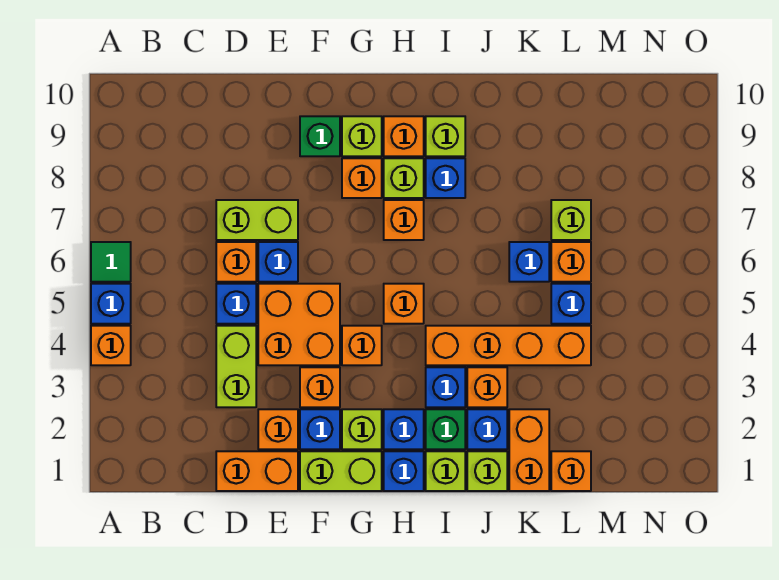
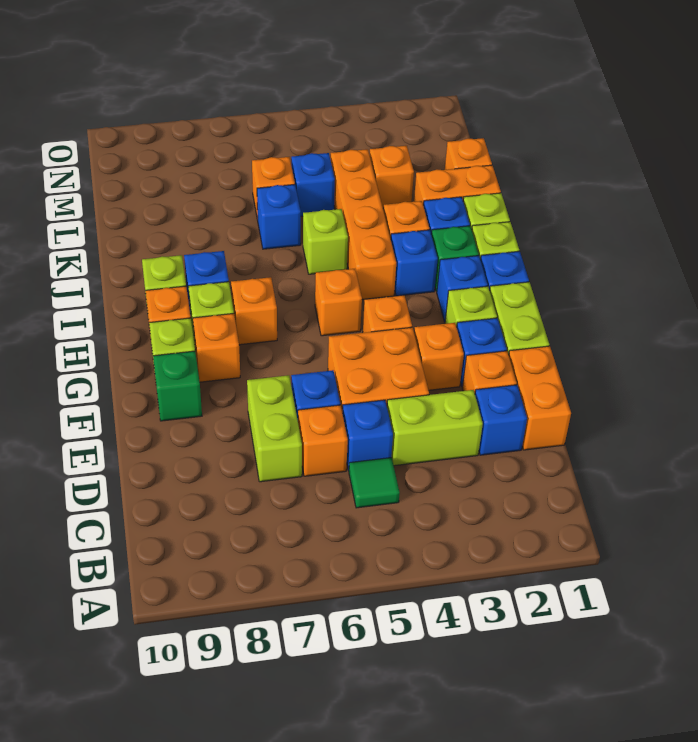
orange 1x1 brick [91,326,131,365] -> orange 1x1 brick moved to [370,146,414,208]
blue 1x1 brick [91,284,131,324] -> blue 1x1 brick moved to [475,385,527,455]
green 1x1 tile [91,242,131,282] -> green 1x1 tile moved to [349,458,400,508]
lime 1x1 brick [551,200,591,240] -> lime 1x1 brick moved to [303,209,348,274]

